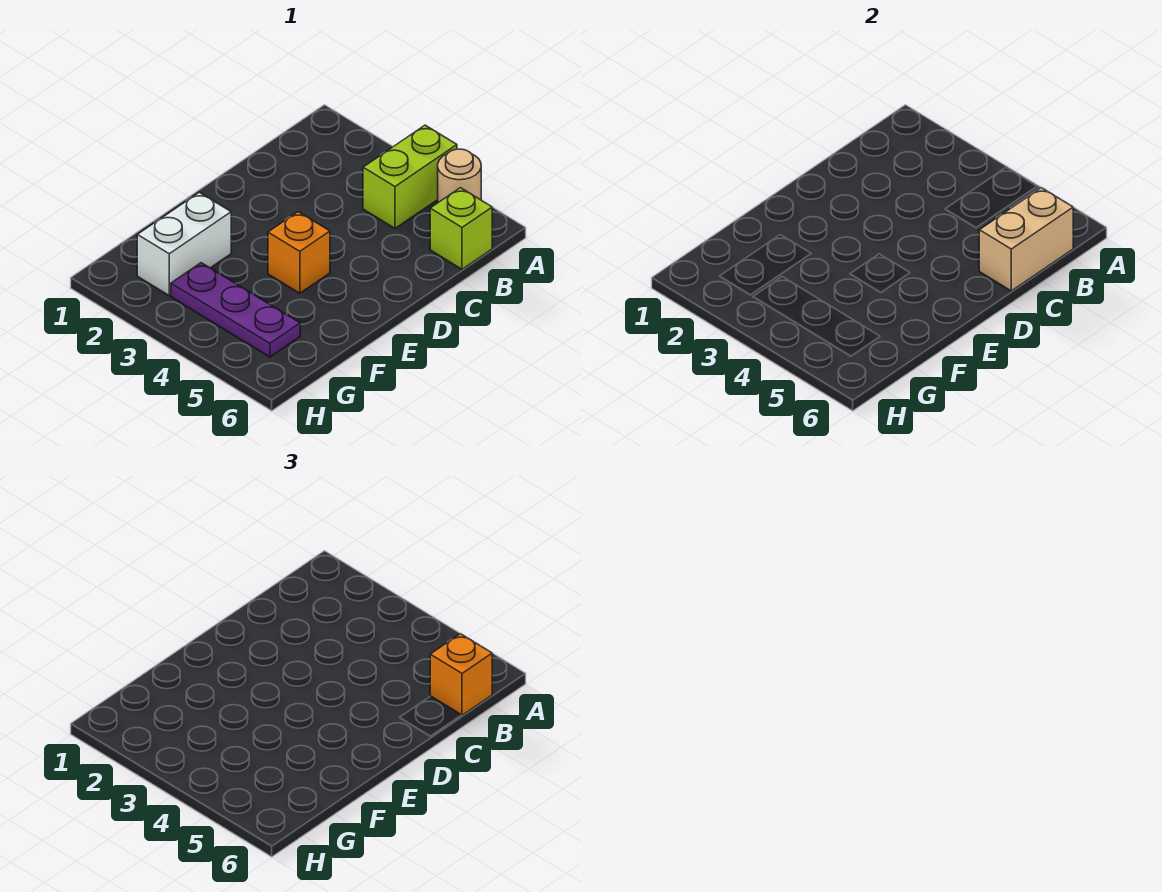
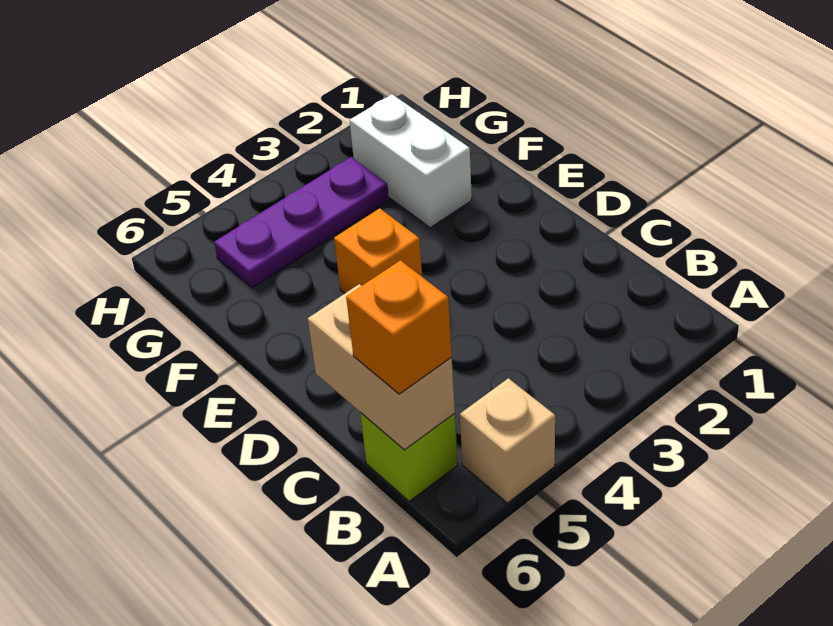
lime 1x2 brick [363,125,457,228] -> none
tan 1x1 round brick [438,149,481,203] -> tan 1x1 brick [460,378,555,503]

